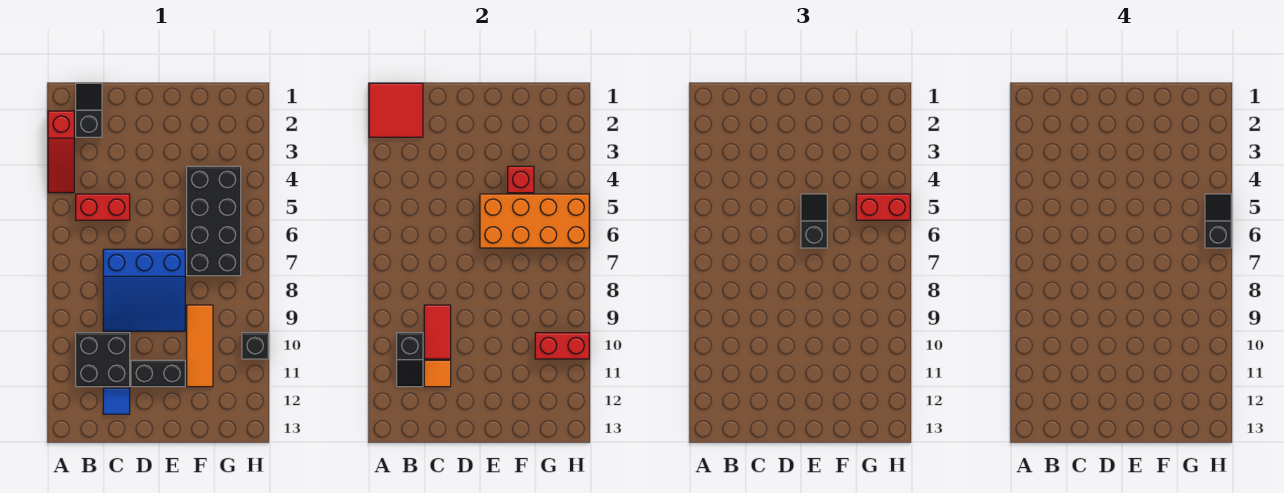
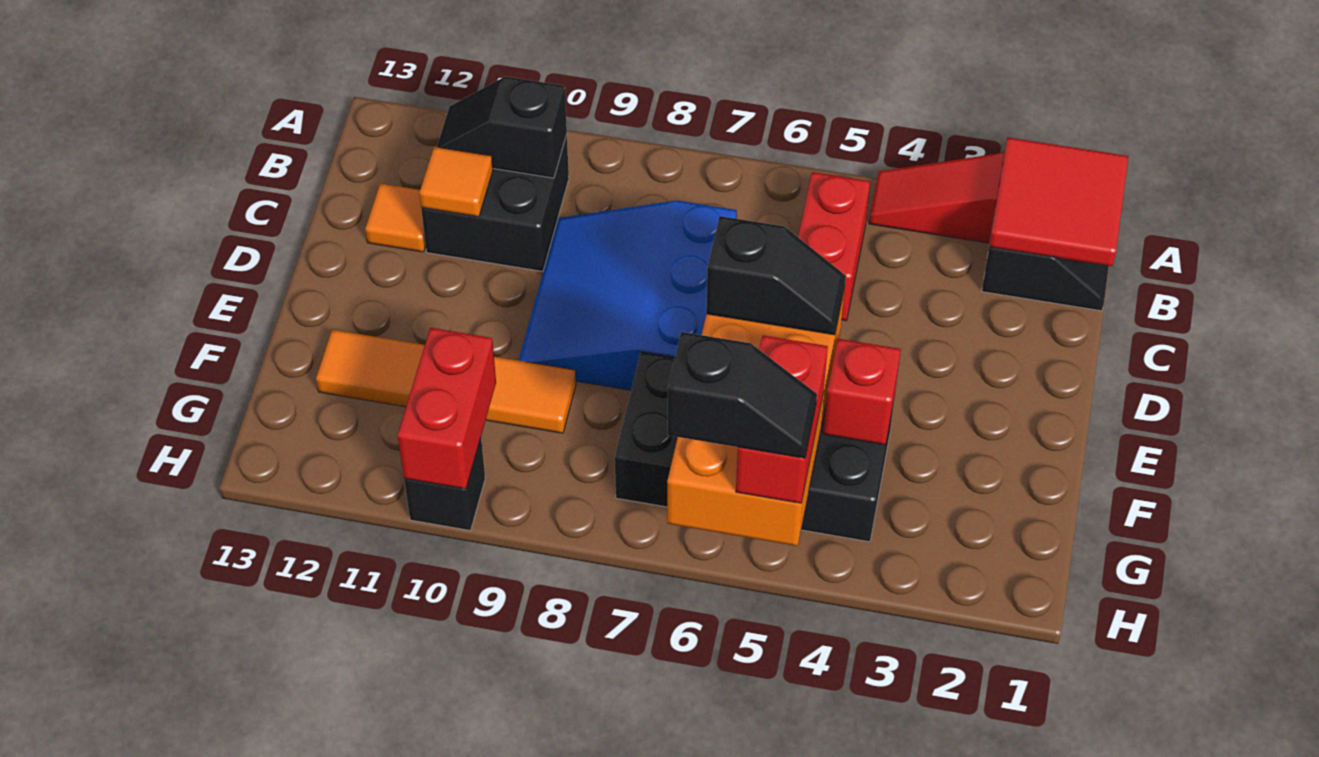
red 1x2 tile [424,305,451,359] -> none
blue 1x1 tile [103,388,130,414] -> orange 1x1 tile [365,184,426,252]
black 1x2 brick [131,360,185,387] -> none
orange 1x3 tile [187,305,213,387] -> orange 1x4 tile [316,330,576,433]

